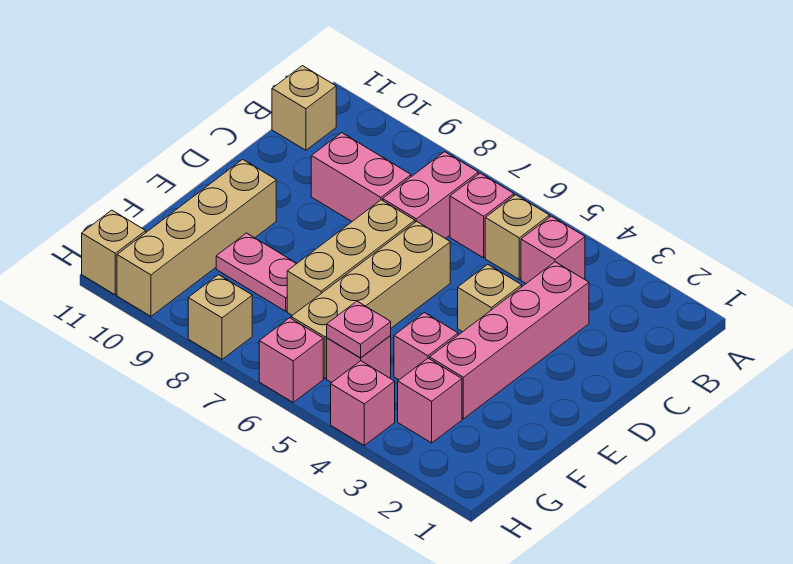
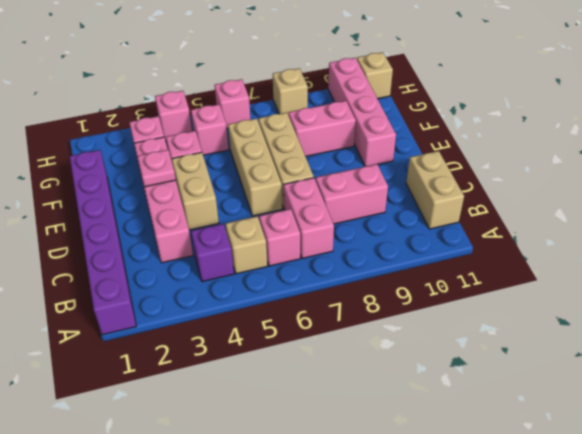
none -> purple 1x6 brick [70,150,136,335]
pink 1x1 brick [521,216,585,283] -> purple 1x1 brick [191,224,234,282]
tan 1x1 brick [272,66,336,150] -> tan 1x2 brick [406,151,464,229]
tan 1x1 brick [458,264,522,332] -> tan 1x2 brick [172,152,219,230]
tan 1x4 brick [291,221,450,378] -> tan 1x3 brick [228,119,282,216]
tan 1x4 brick [117,159,276,316] -> pink 1x4 brick [328,58,396,166]
pink 1x2 plate [216,233,297,311] -> pink 1x2 brick [289,101,356,157]
pink 1x1 plate [327,301,391,358] -> pink 1x1 plate moved to [137,150,176,187]

